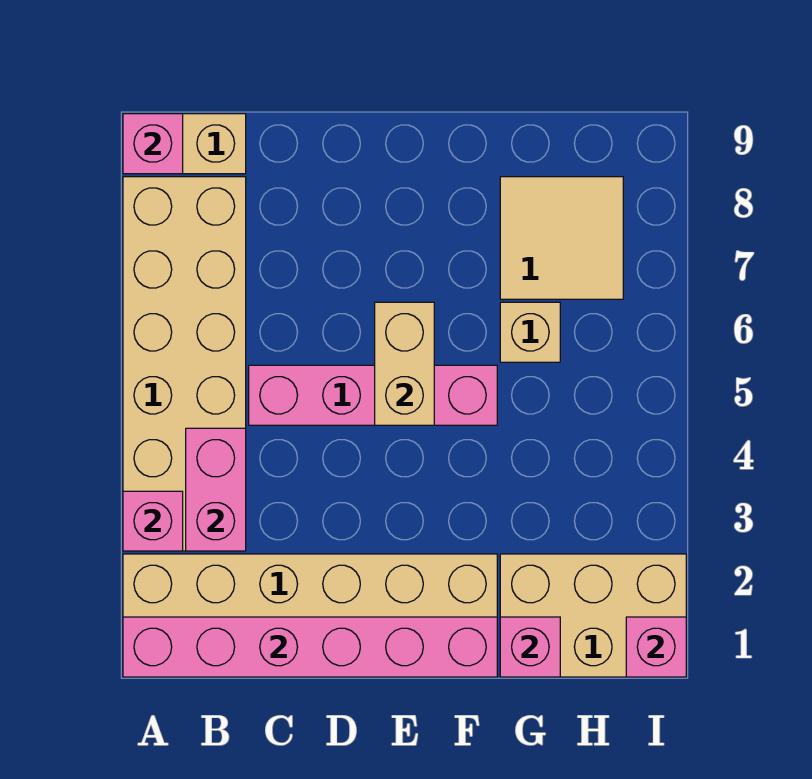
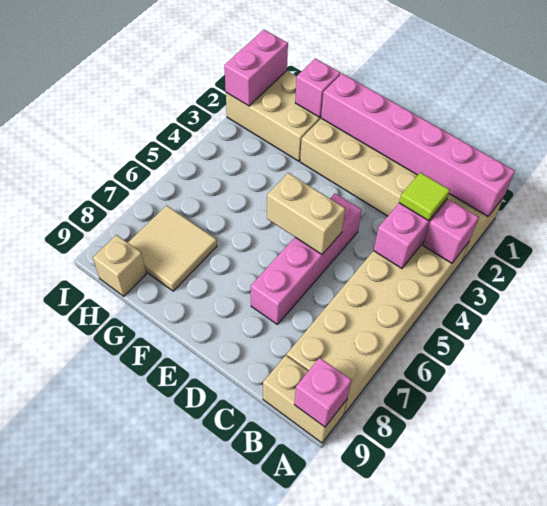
none -> lime 1x1 tile [399,172,450,221]
pink 1x4 brick [249,365,497,425] -> pink 1x4 brick turned to [251,193,362,325]
tan 1x2 brick [375,302,434,425] -> tan 1x2 brick turned to [267,173,345,254]
tan 1x1 brick [500,302,560,362] -> tan 1x1 brick moved to [93,235,146,296]
pink 1x1 brick [626,617,686,677] -> pink 1x2 brick [224,30,288,106]

